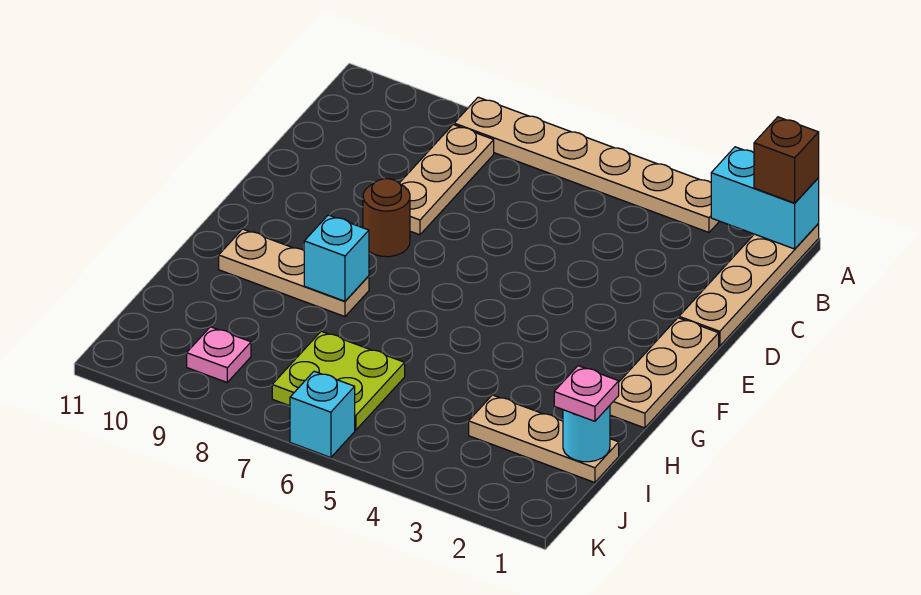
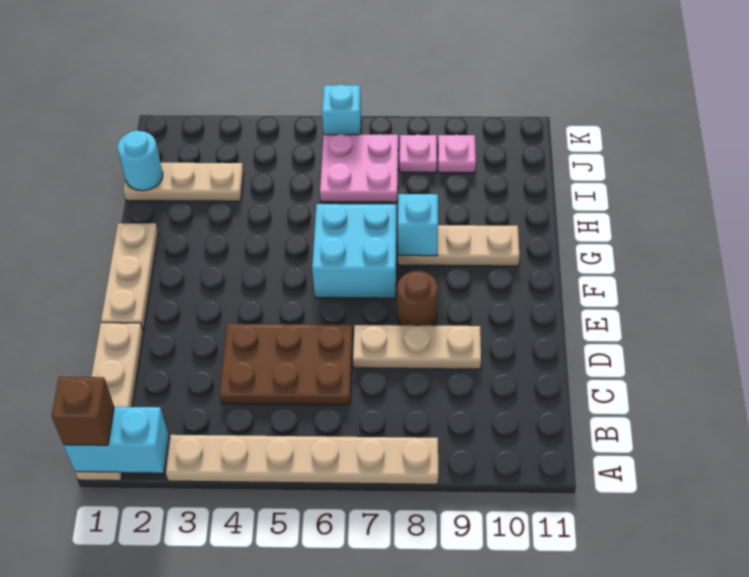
tan 1x3 plate [399,125,494,235] -> tan 1x3 plate turned to [353,325,481,369]
none -> brown 2x3 plate [220,324,353,405]
none -> cyan 2x2 brick [312,204,397,298]
pink 1x1 plate [554,366,619,421] -> pink 1x1 plate moved to [400,134,437,173]
lime 2x2 plate [272,331,405,430] -> pink 2x2 plate [320,134,398,202]

